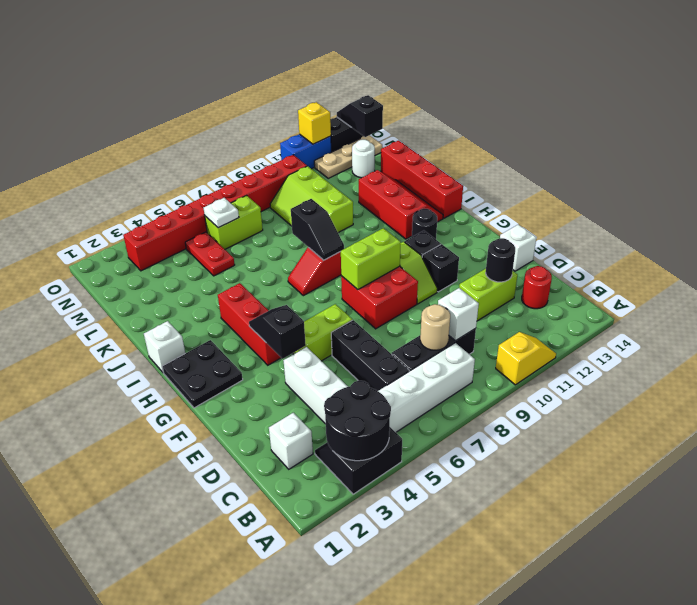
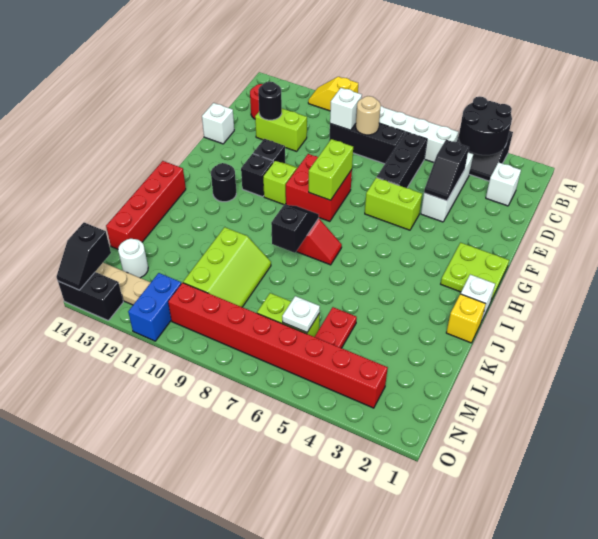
black 1x2 slope [249,305,306,359] -> black 1x2 slope moved to [424,140,469,201]
black 2x2 plate [162,340,243,408] -> lime 2x2 plate [441,243,509,301]
red 1x3 brick [218,283,281,365] -> none
lime 1x2 brick [340,228,401,290] -> lime 1x2 brick turned to [309,139,353,200]
red 2x3 slope [359,170,443,239] -> none
blue 1x2 brick [280,134,331,169] -> blue 1x2 brick turned to [128,273,181,341]
yellow 1x1 brick [298,102,331,144] -> yellow 1x1 brick moved to [446,294,486,343]

